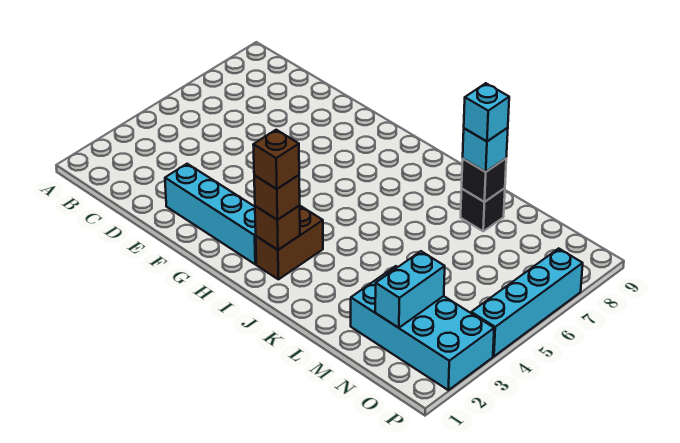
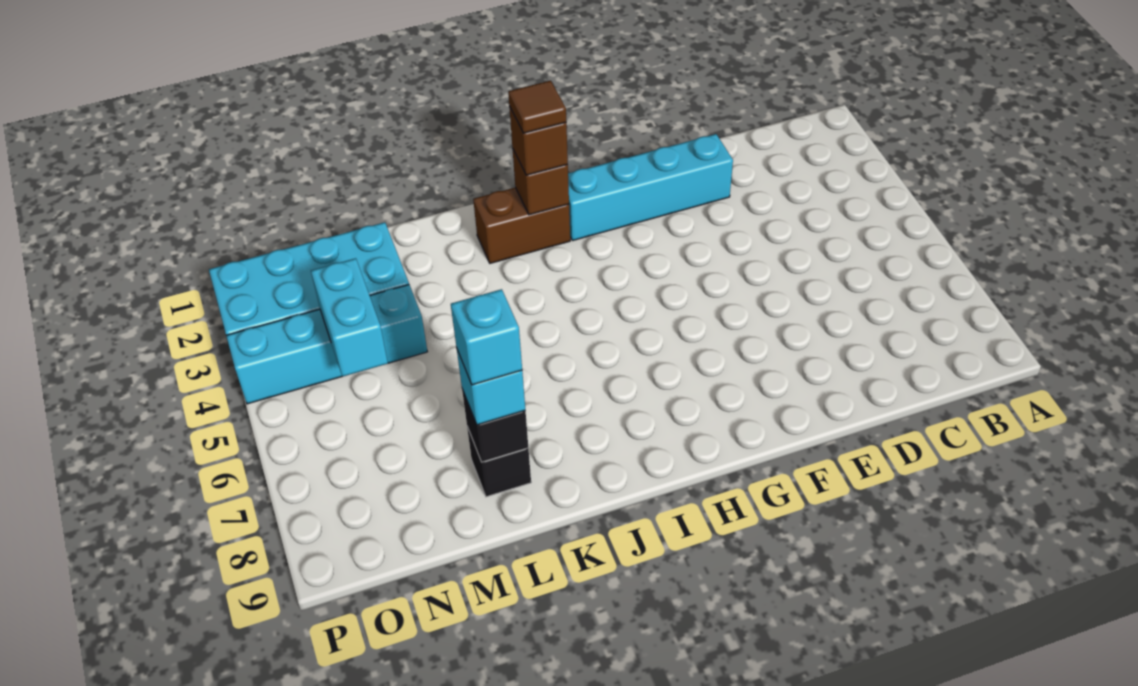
brown 1x2 brick [256,206,323,279] -> brown 1x2 brick turned to [473,188,570,263]
brown 1x1 brick [253,130,299,189] -> brown 1x1 tile [508,81,566,133]
cyan 1x2 brick [375,251,445,328] -> cyan 1x2 brick moved to [311,258,388,377]
cyan 1x4 brick [471,248,583,356] -> cyan 1x4 brick turned to [226,285,427,404]

